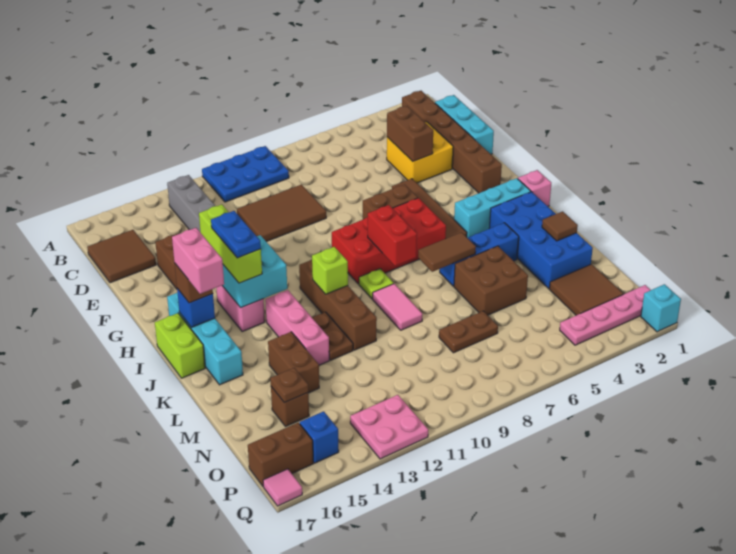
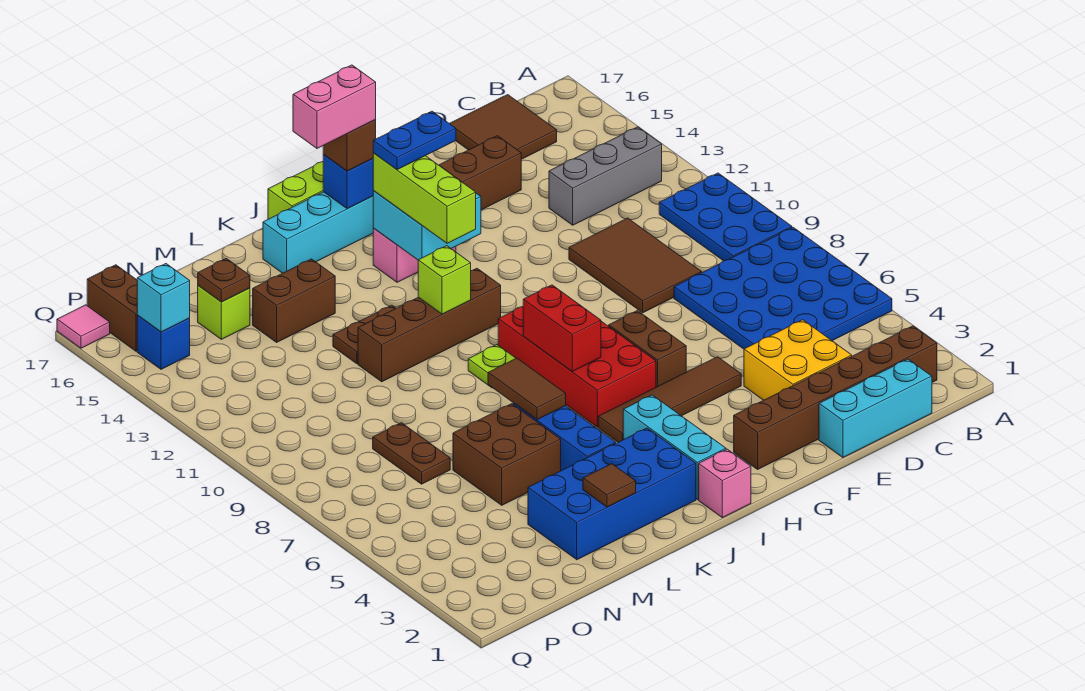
none -> blue 4x4 plate [674,228,892,349]
brown 1x2 brick [387,106,433,161] -> none
lime 1x3 brick [199,204,262,283] -> lime 1x3 brick turned to [373,153,476,243]
red 1x2 brick [368,205,417,266] -> red 1x2 brick turned to [523,285,601,371]
pink 1x3 brick [265,290,329,365] -> none
pink 1x2 tile [373,284,422,330] -> none
brown 2x2 tile [549,264,623,315] -> none
brown 1x1 brick [271,387,309,427] -> lime 1x1 brick [198,285,250,339]
pink 1x4 plate [560,285,650,345] -> none
pink 2x2 plate [350,395,428,459] -> none
cyan 1x1 brick [641,284,681,332] -> cyan 1x1 brick moved to [137,264,190,332]

